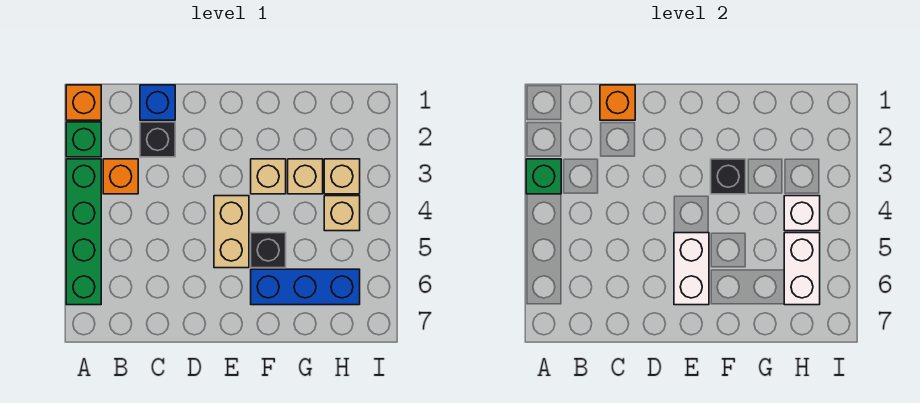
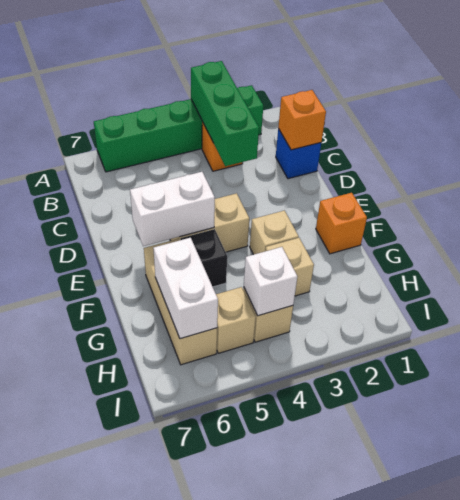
orange 1x1 brick [66,85,101,120] -> orange 1x1 brick moved to [316,193,367,254]
green 1x1 brick [526,159,561,194] -> green 1x3 brick [191,61,259,166]
black 1x1 brick [140,122,175,157] -> none
black 1x1 brick [711,159,746,194] -> none
blue 1x3 brick [251,269,360,305] -> tan 1x3 brick [144,239,217,365]
tan 1x1 brick [324,159,360,194] -> tan 1x1 brick moved to [216,287,256,353]
white 1x2 brick [784,233,820,305] -> white 1x2 brick turned to [153,238,218,339]

